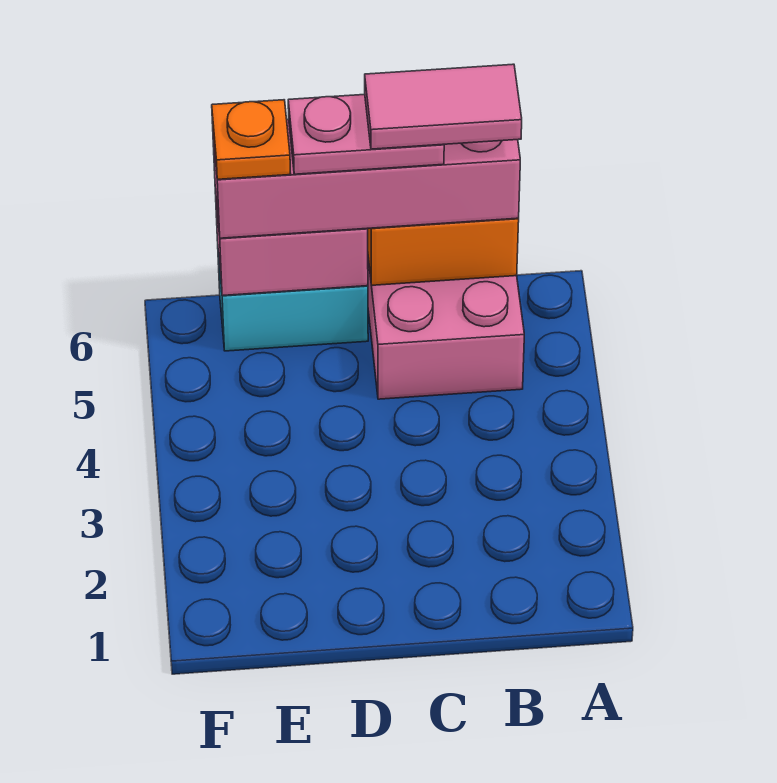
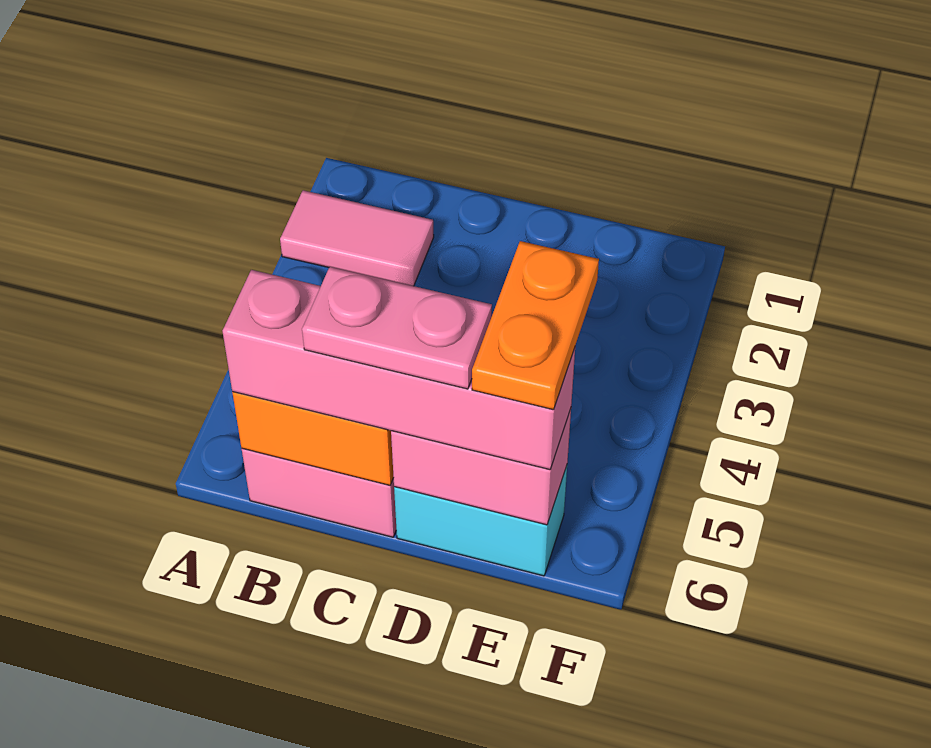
pink 1x2 tile [365,64,522,149] -> pink 1x2 tile moved to [280,190,434,286]
orange 1x1 plate [212,100,291,179] -> orange 1x2 plate [472,241,599,410]

